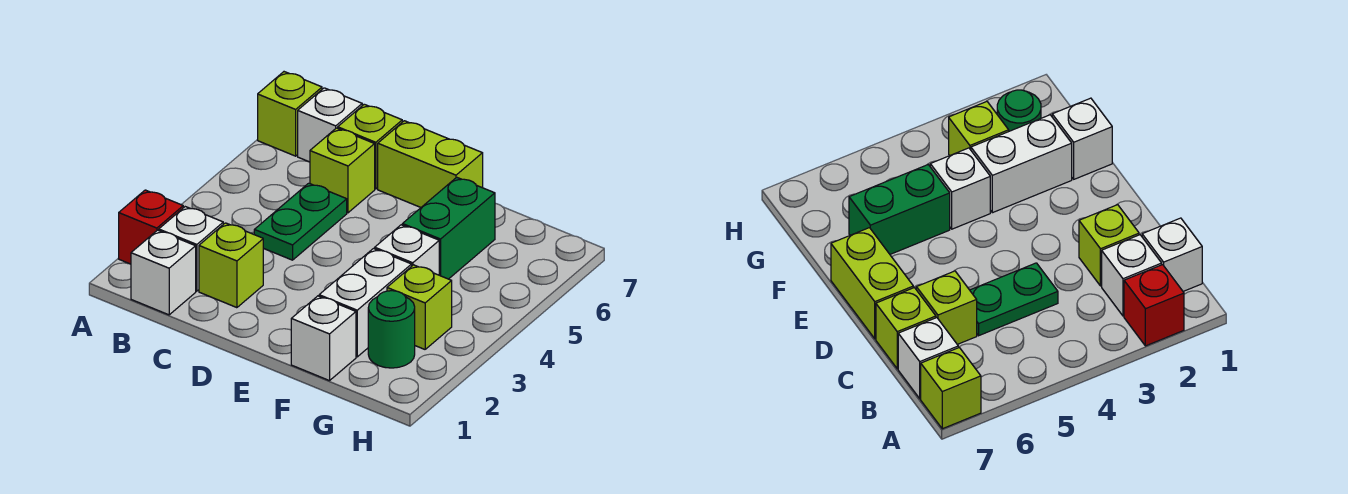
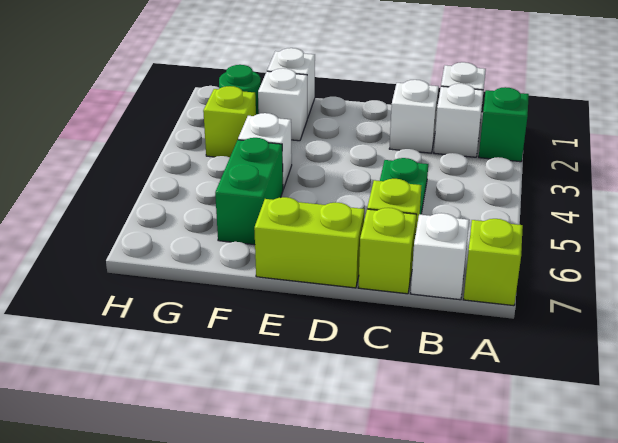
red 1x1 brick [119,190,183,264] -> green 1x1 brick [479,87,529,162]
lime 1x1 brick [199,223,263,308] -> white 1x1 brick [389,80,439,153]
white 1x2 brick [319,249,412,357] -> white 1x1 brick [258,68,307,141]

